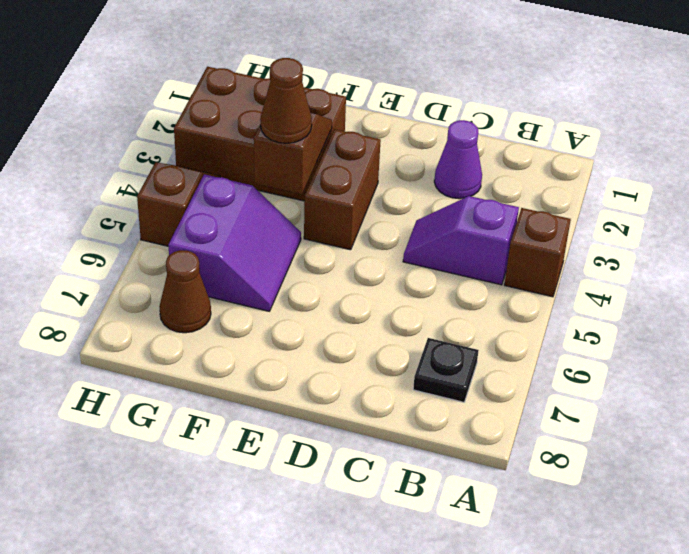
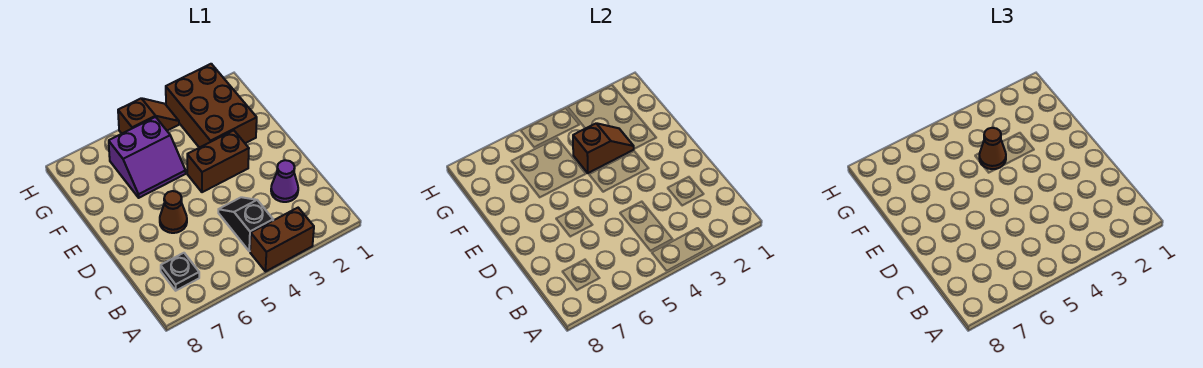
brown 1x1 brick [504,208,571,297] -> brown 1x2 brick [250,208,314,271]
purple 1x2 slope [403,196,519,285] -> black 1x2 slope [218,197,273,251]
brown 1x1 cone [159,250,211,333] -> brown 1x1 cone moved to [160,191,187,233]

